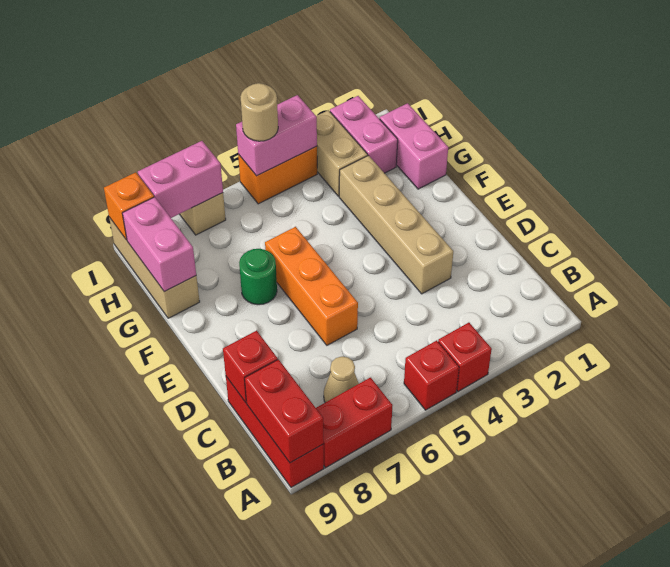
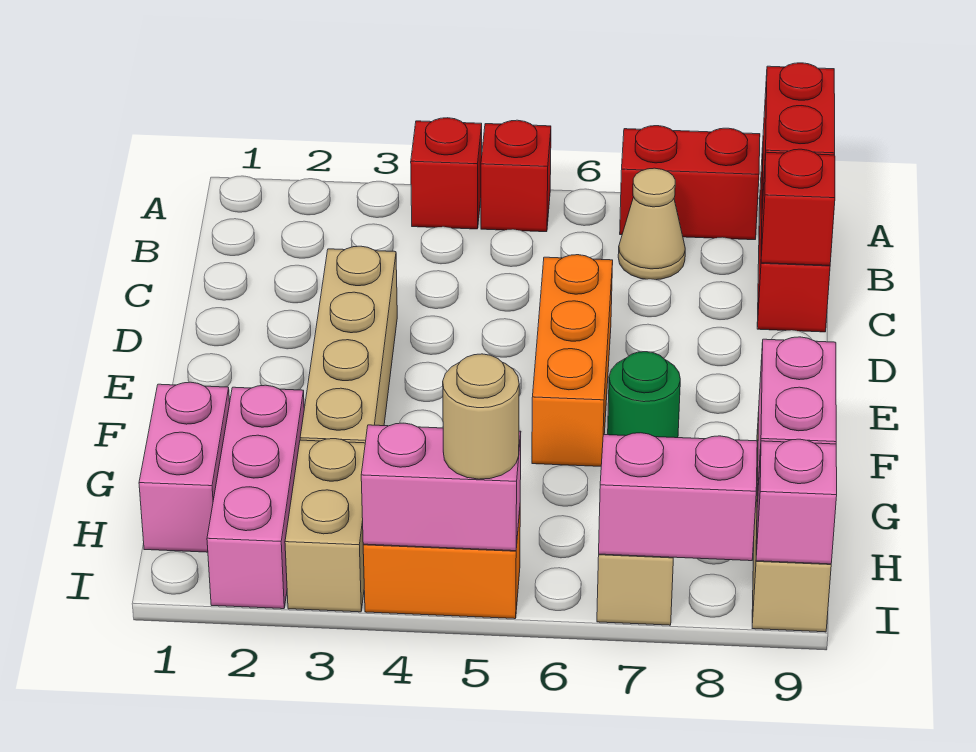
pink 1x2 brick [330,96,398,173] -> pink 1x3 brick [207,385,304,609]
orange 1x1 brick [104,172,154,240] -> pink 1x1 brick [756,439,837,564]

